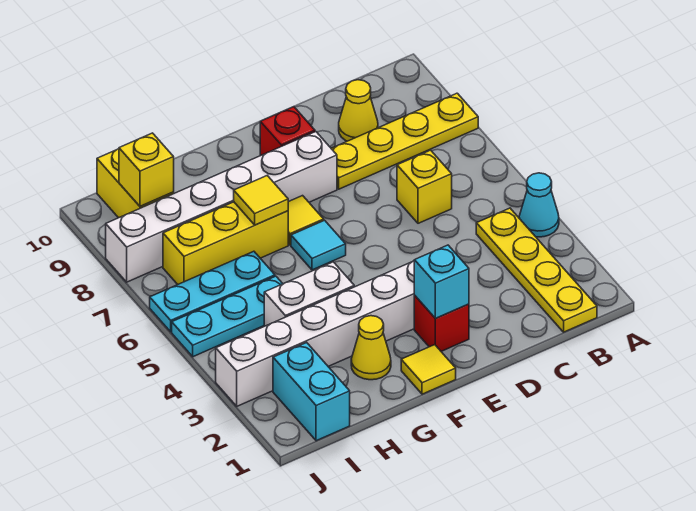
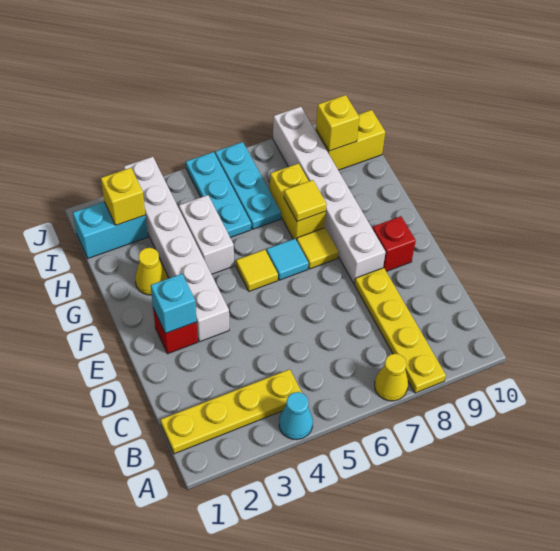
yellow 1x1 brick [397,150,452,223] -> yellow 1x1 brick moved to [101,168,145,225]
yellow 1x1 cone [339,80,378,141] -> yellow 1x1 cone moved to [375,354,408,401]
yellow 1x1 tile [401,345,456,394] -> yellow 1x1 tile moved to [236,250,278,291]
yellow 1x3 brick [163,202,288,284] -> yellow 1x2 brick [270,163,326,240]

